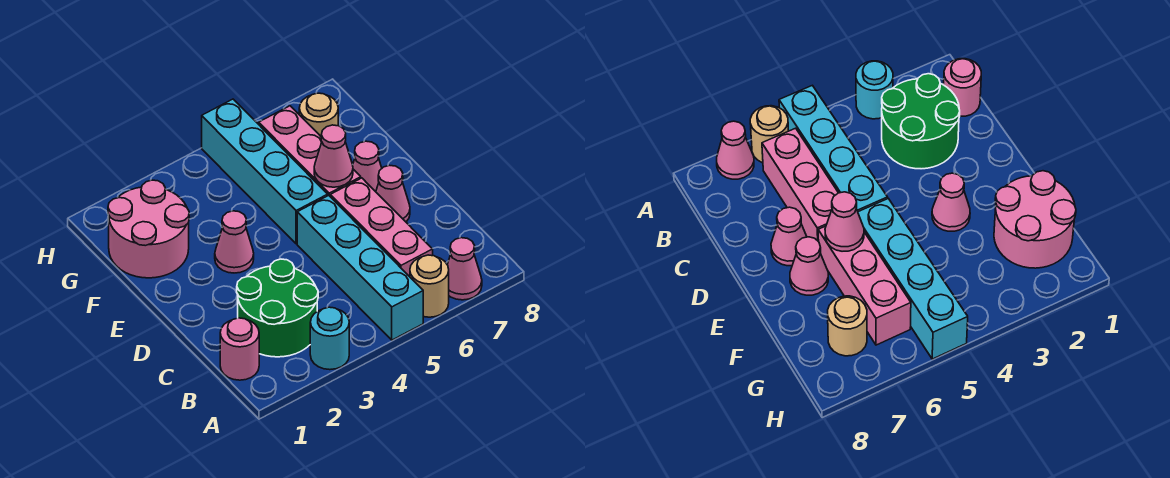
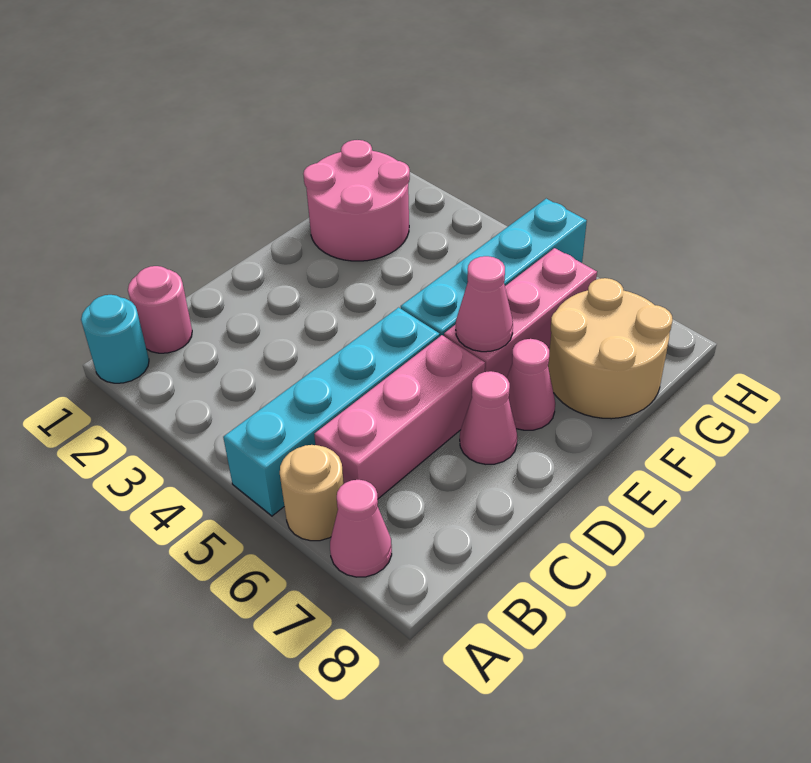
cyan 1x1 round brick [310,307,349,370] -> cyan 1x1 round brick moved to [81,295,149,383]
green 2x2 round brick [237,259,318,357] -> none
pink 1x1 cone [215,211,254,273] -> none
tan 1x1 round brick [299,93,338,136] -> tan 2x2 round brick [548,278,673,419]

